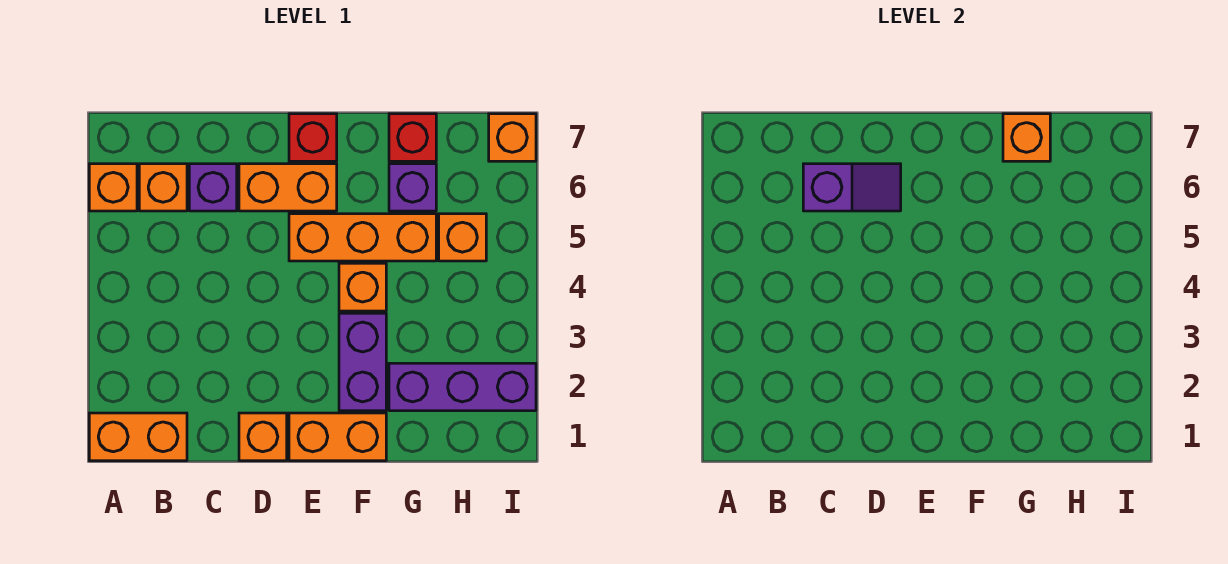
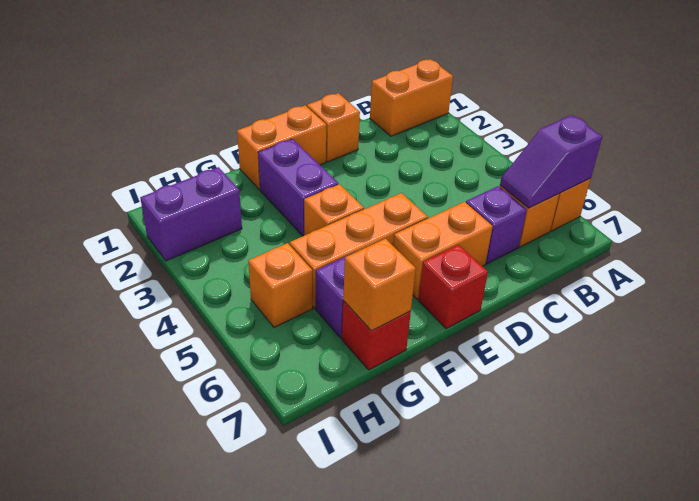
purple 1x2 slope [803,164,901,211] -> purple 1x2 slope moved to [500,115,602,208]
purple 1x3 brick [389,363,536,411] -> purple 1x2 brick [140,167,242,261]
orange 1x1 brick [489,114,536,161] -> none

